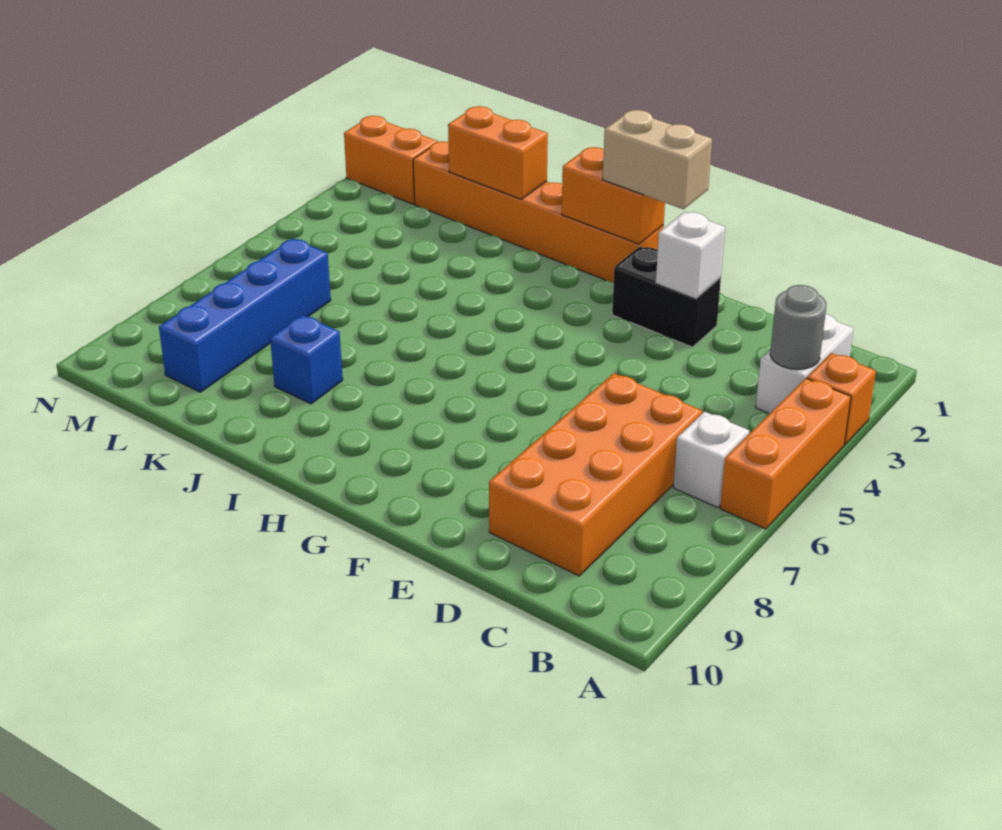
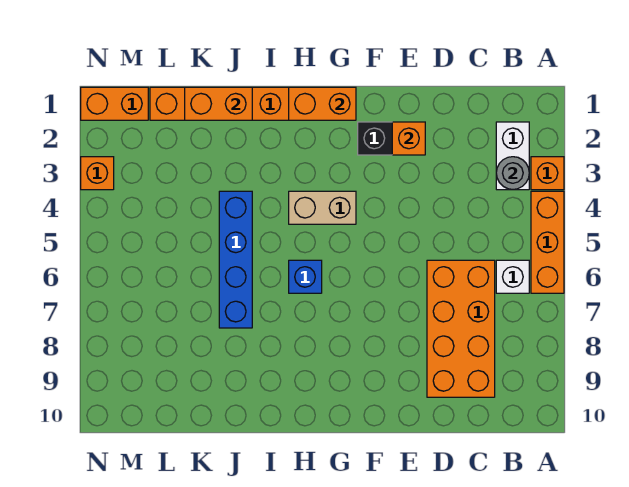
white 1x1 brick [656,212,725,298] -> orange 1x1 brick [392,122,425,155]
tan 1x2 brick [603,110,712,209] -> tan 1x2 brick moved to [289,191,356,224]
blue 1x1 brick [270,315,343,404] -> blue 1x1 brick moved to [289,260,322,293]
blue 1x4 brick [159,238,331,392] -> blue 1x4 brick moved to [219,191,252,328]
none -> orange 1x1 brick [81,157,114,190]

